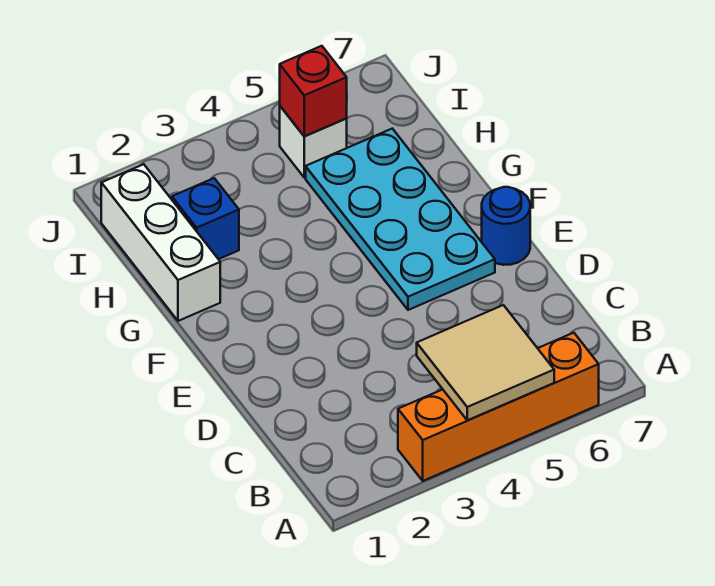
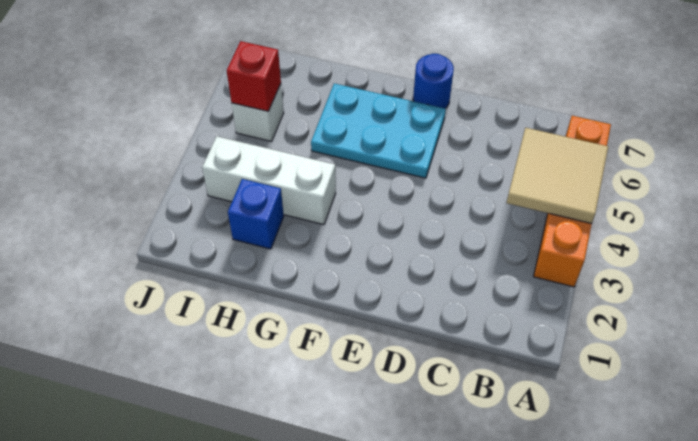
cyan 2x4 plate [306,129,495,310] -> cyan 2x3 plate [311,83,446,178]
white 1x3 brick [101,164,220,321] -> white 1x3 brick moved to [202,136,336,225]

